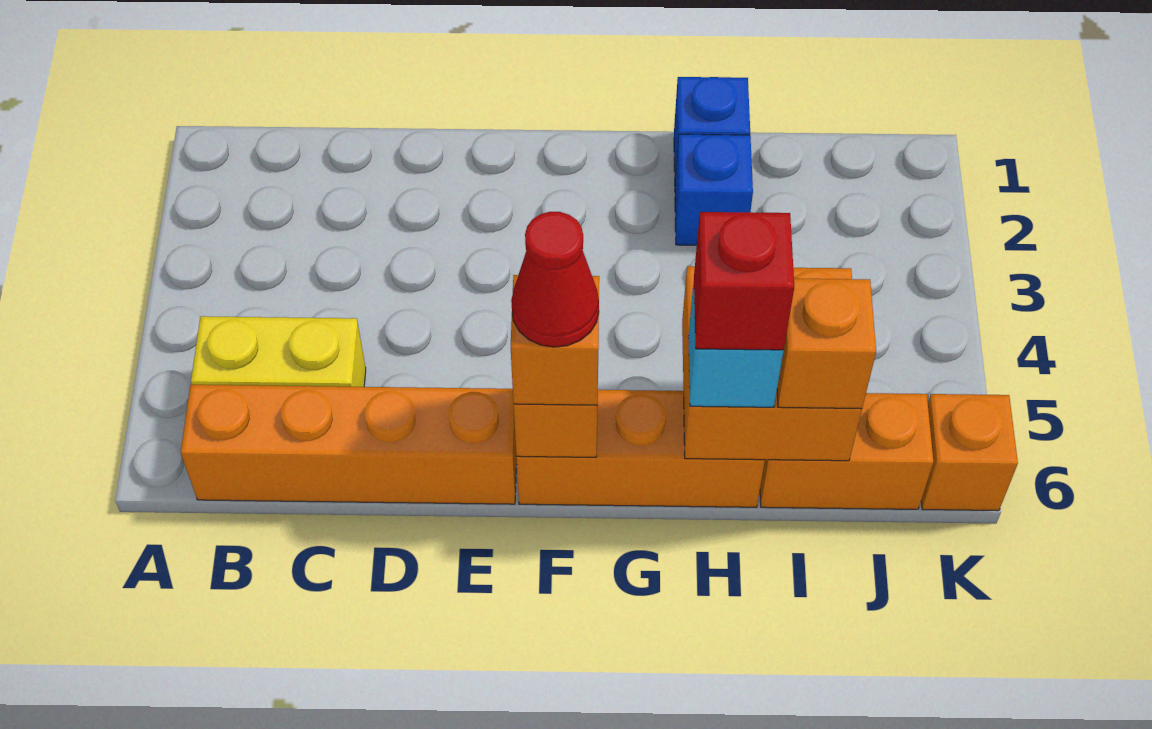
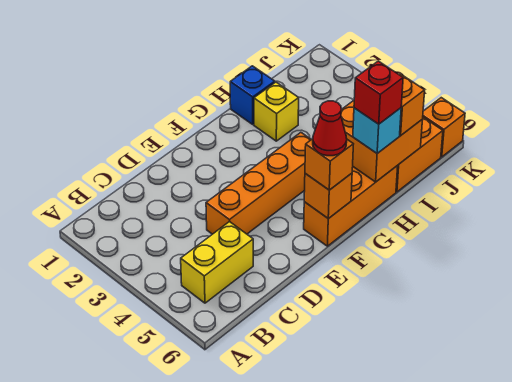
orange 1x4 brick [181,385,517,504] -> orange 1x4 brick moved to [206,133,311,234]
blue 1x1 brick [675,134,753,245] -> yellow 1x1 brick [254,82,299,141]

